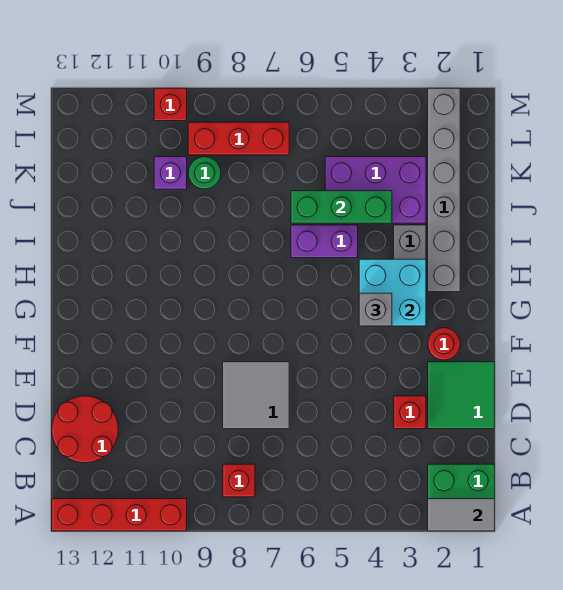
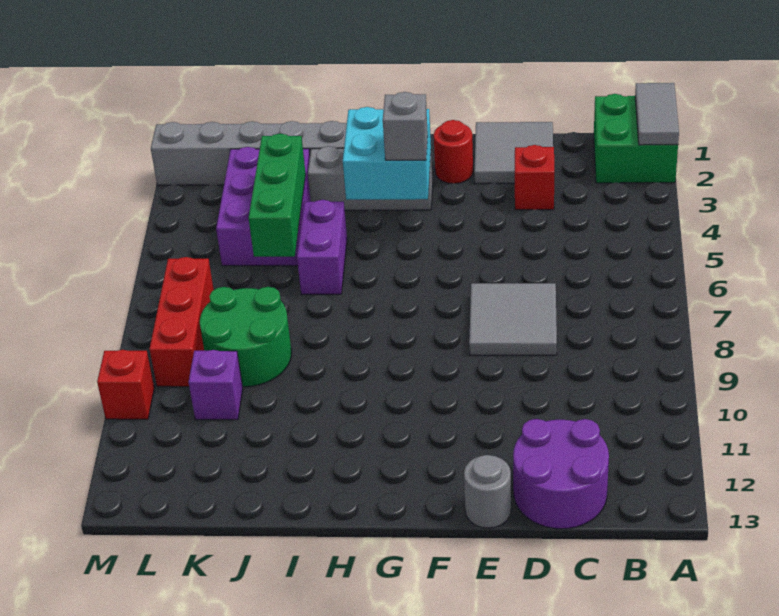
red 1x4 brick [52,499,187,531] -> none
red 1x1 brick [223,464,255,497] -> none
red 2x2 round brick [52,396,118,463] -> purple 2x2 round brick [513,419,609,529]
green 2x2 tile [428,362,495,429] -> grey 2x2 tile [474,122,553,184]
none -> grey 1x1 round brick [464,455,511,528]
green 1x1 round brick [188,157,221,189] -> green 2x2 round brick [200,287,291,387]

